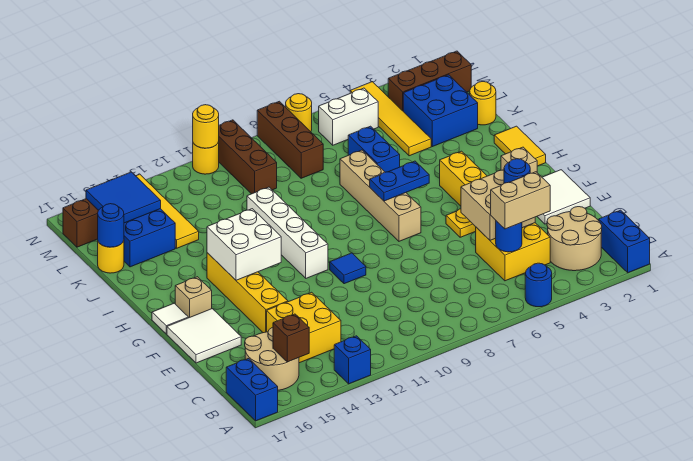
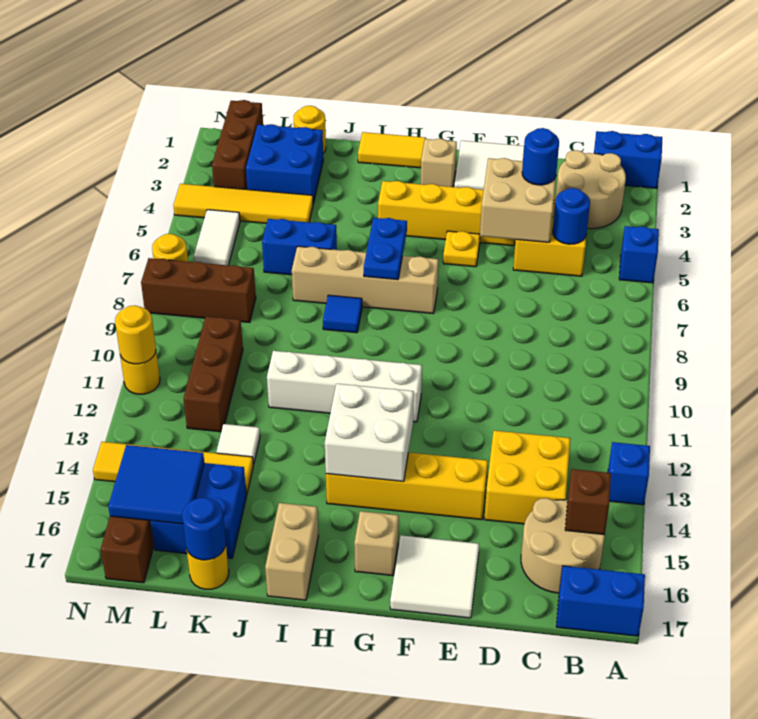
blue 1x1 round brick [525,263,552,307] -> blue 1x1 brick [619,226,659,283]
tan 1x2 brick [491,172,550,229] -> tan 1x2 brick moved to [265,503,318,600]
blue 1x1 tile [330,253,366,284] -> blue 1x1 tile moved to [323,295,362,333]
white 1x1 tile [152,303,188,334] -> white 1x1 tile moved to [216,424,260,465]
brown 1x3 brick [219,120,277,194] -> brown 1x3 brick turned to [184,317,243,432]
white 1x2 brick [319,88,378,145] -> white 1x2 tile [194,210,240,265]

